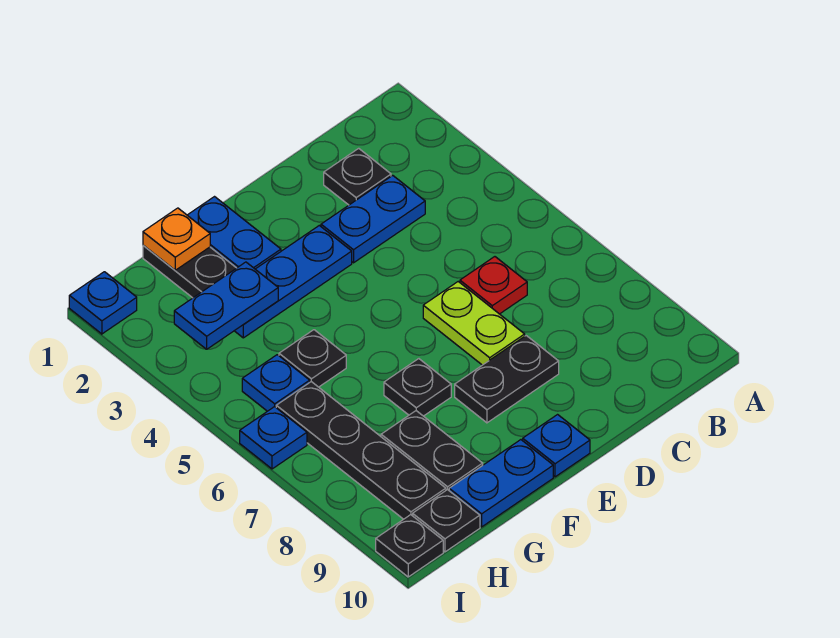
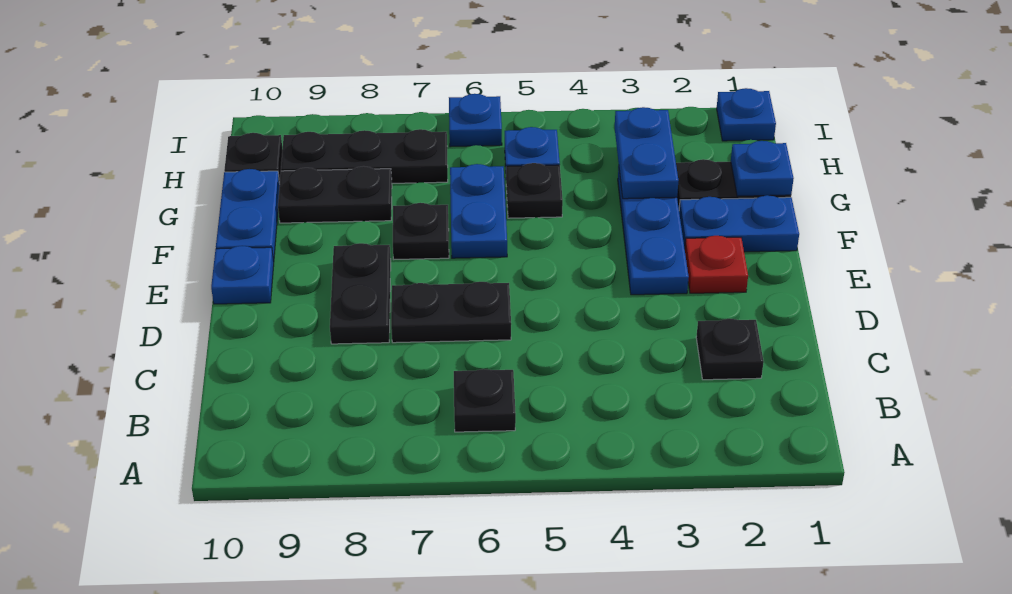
blue 1x2 plate [321,175,425,263] -> blue 1x2 plate moved to [450,164,507,258]
red 1x1 plate [460,257,527,314] -> red 1x1 plate moved to [685,236,748,293]
lime 1x2 plate [423,282,525,365] -> black 1x2 plate [391,282,511,343]
orange 1x1 plate [143,208,210,270] -> blue 1x1 plate [731,141,794,196]
black 1x4 plate [276,382,446,519] -> black 1x3 plate [281,129,448,183]
black 1x1 plate [376,515,443,577] -> black 1x1 plate moved to [454,369,516,432]

